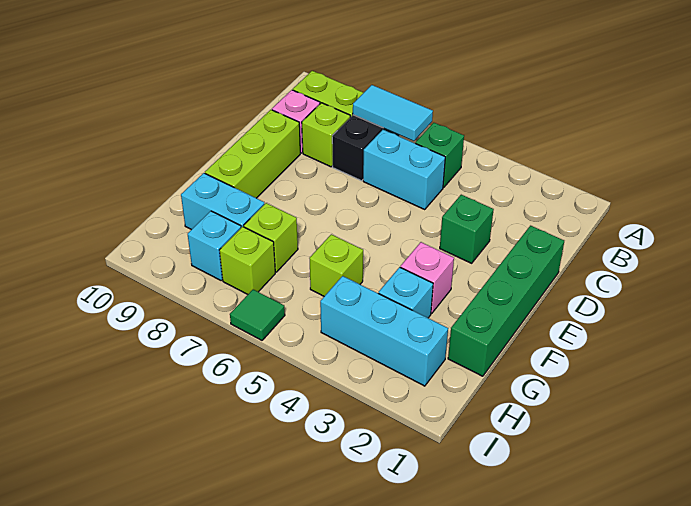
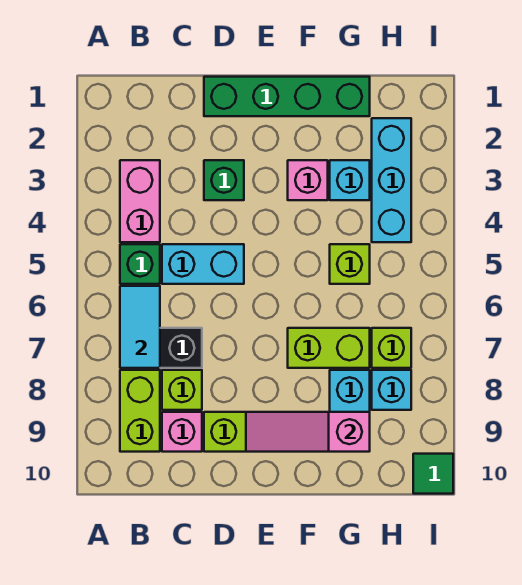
none -> pink 1x2 brick [120,160,160,242]
cyan 1x2 brick [363,130,445,209] -> cyan 1x2 brick turned to [162,244,244,284]
none -> pink 1x3 slope [246,412,370,452]
lime 1x1 brick [244,203,298,272] -> lime 1x2 brick [288,328,370,368]
green 1x1 tile [230,290,285,340] -> green 1x1 tile moved to [413,454,453,494]

